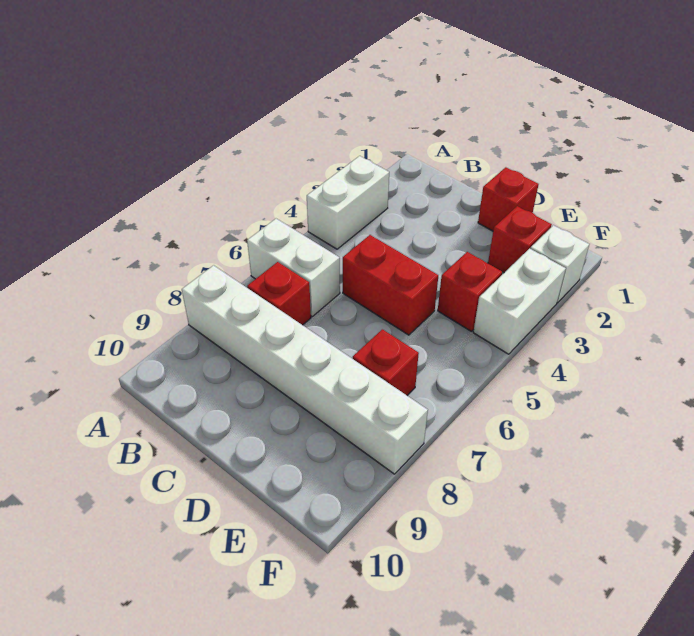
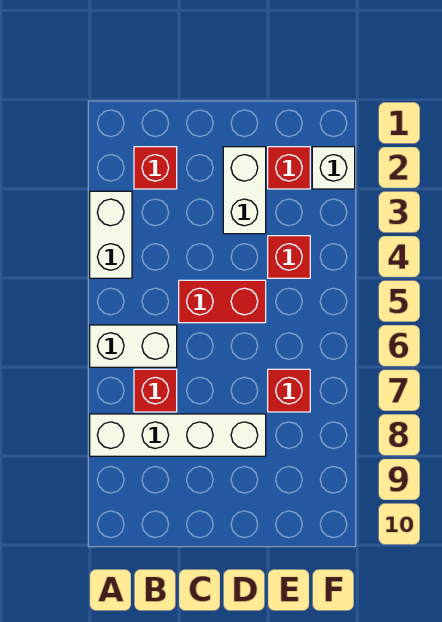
white 1x6 brick [182,265,428,474] -> white 1x4 brick [90,414,266,456]
red 1x1 brick [478,167,539,231] -> red 1x1 brick moved to [134,147,177,189]
white 1x2 brick [473,249,566,354] -> white 1x2 brick moved to [223,147,266,234]

